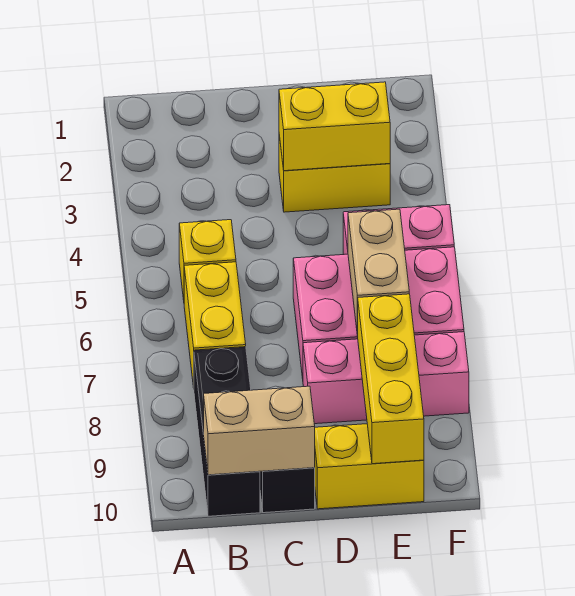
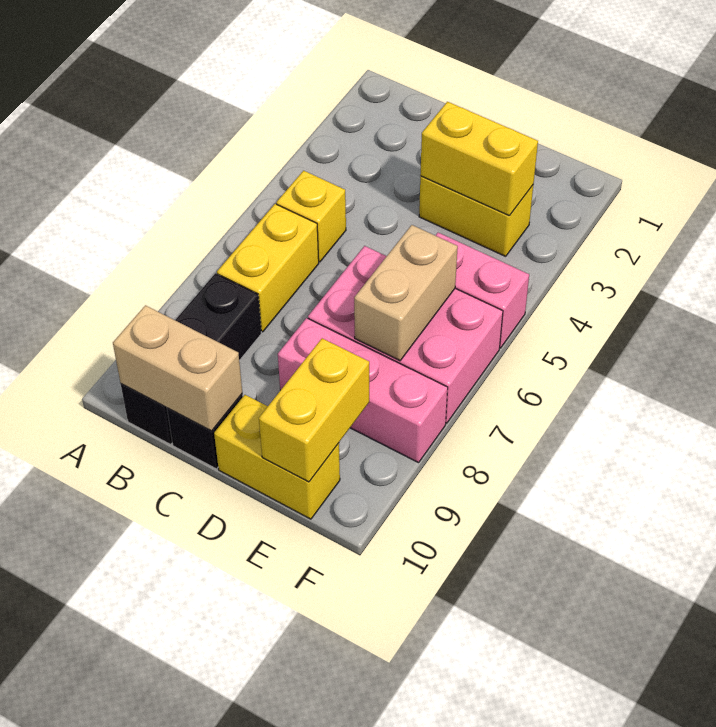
yellow 1x3 brick [358,294,424,464] -> yellow 1x2 brick [259,338,369,482]

